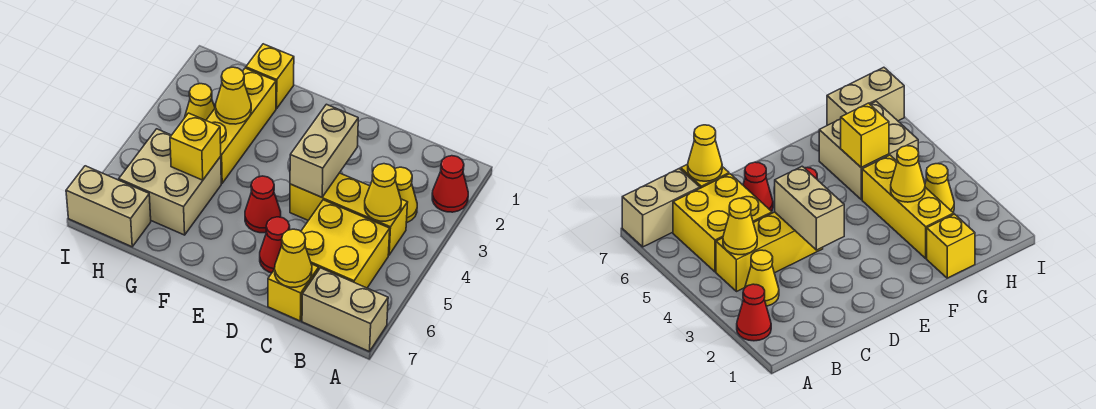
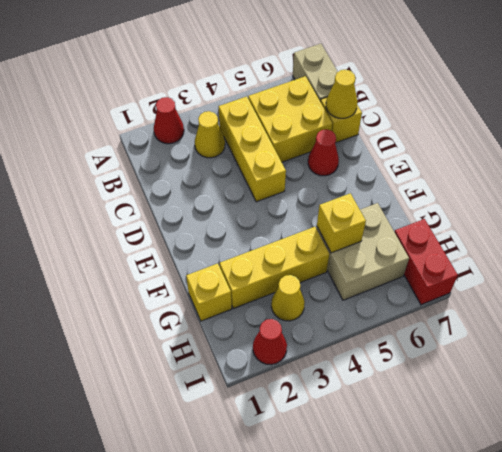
yellow 1x1 cone [365,164,401,221] -> none
tan 1x2 brick [290,104,358,197] -> none
red 1x1 cone [245,176,281,233] -> red 1x1 cone moved to [253,319,287,365]
yellow 1x1 cone [216,67,251,124] -> none
tan 1x2 brick [66,166,151,247] -> red 1x2 brick [395,219,458,305]

